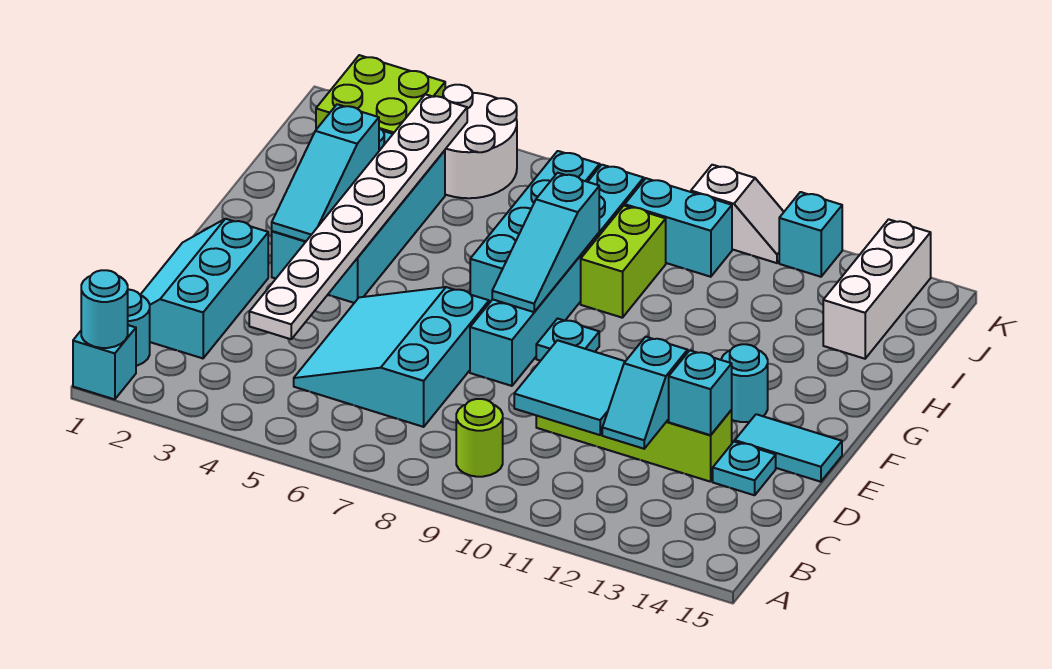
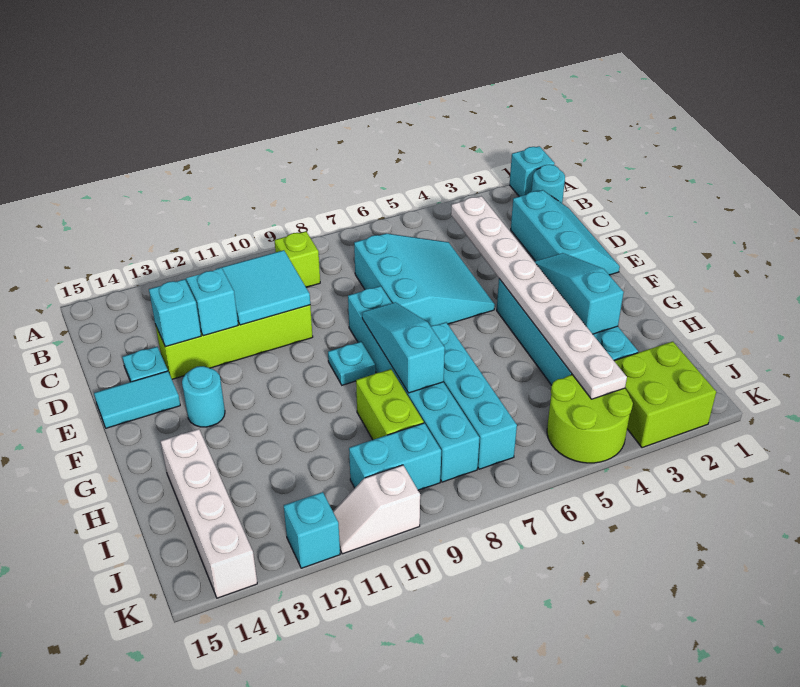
cyan 1x1 round brick [81,270,128,348] -> none
lime 1x1 round brick [456,399,503,477] -> lime 1x1 brick [275,231,320,287]
white 1x3 brick [823,219,931,359] -> white 1x4 brick [161,429,257,598]
white 2x2 round brick [443,85,517,198] -> lime 2x2 round brick [547,375,633,463]

